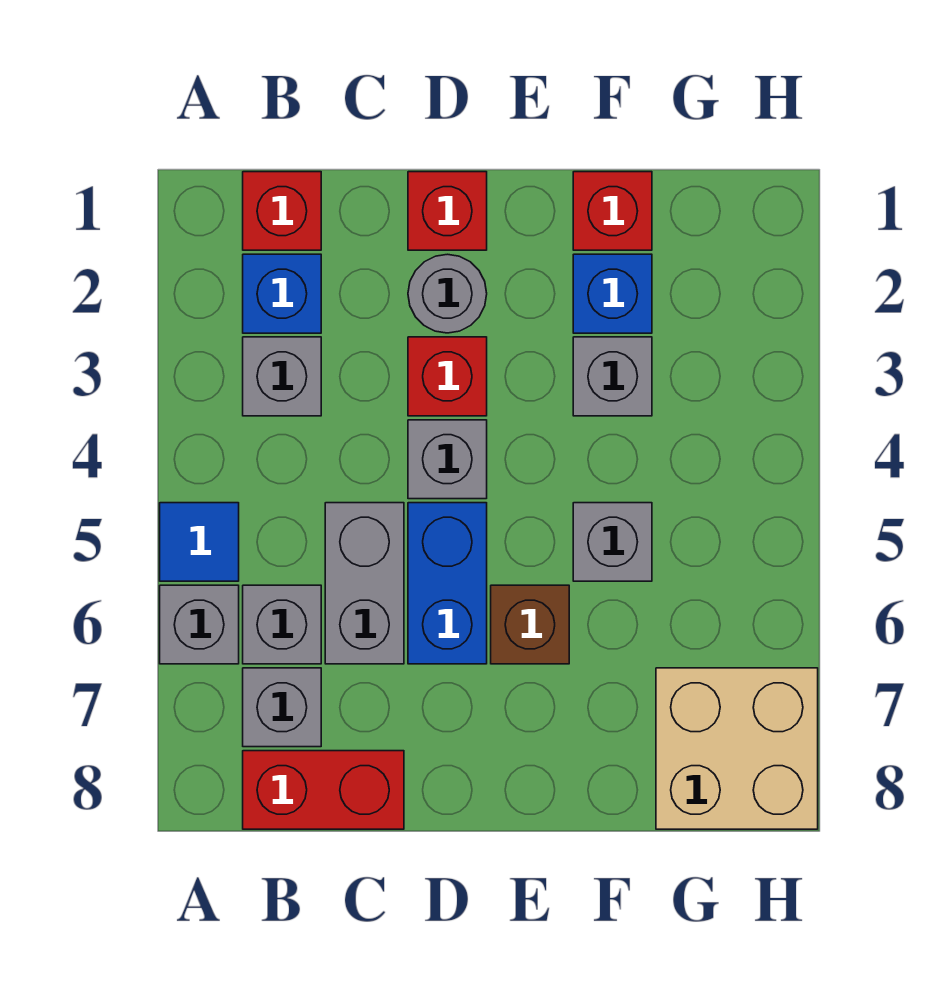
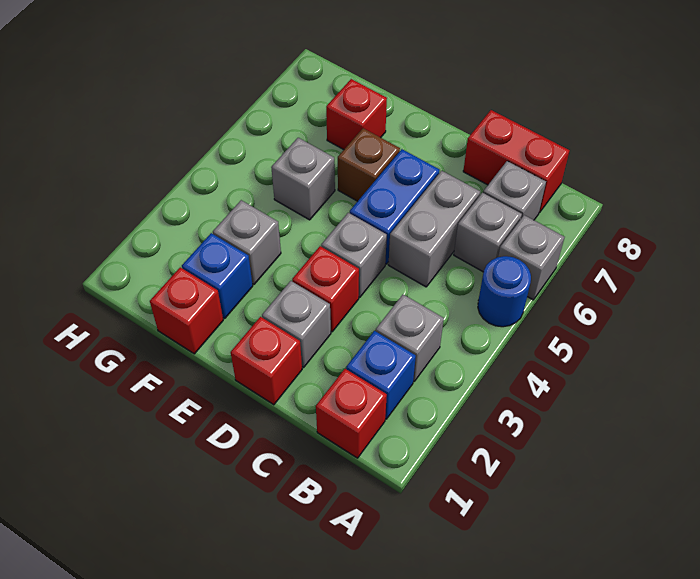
blue 1x1 tile [160,503,239,581] -> blue 1x1 round brick [478,256,531,327]
grey 1x1 round brick [408,254,487,333] -> grey 1x1 brick [262,281,331,368]
none -> red 1x1 brick [326,79,387,150]
tan 2x2 brick [656,668,818,829] -> none

